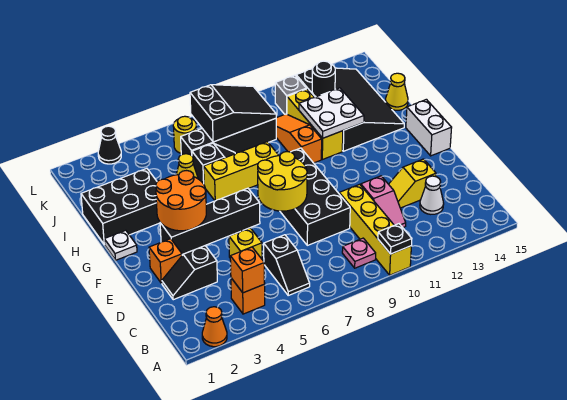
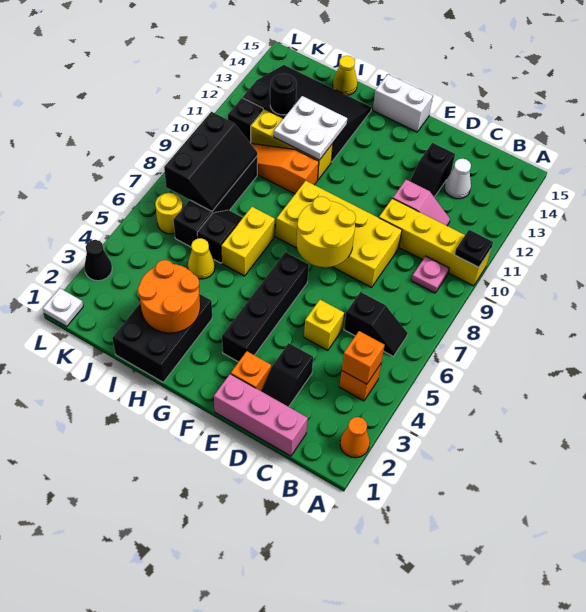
none -> pink 1x3 brick [214,374,308,456]
black 2x4 brick [280,148,350,245] -> yellow 2x4 brick [276,181,402,287]
yellow 1x2 slope [389,159,436,208] -> black 1x2 slope [410,143,455,197]
orange 2x2 round brick [156,171,206,231] -> orange 2x2 round brick moved to [138,260,200,333]
white 1x1 plate [104,230,137,260] -> white 1x1 plate moved to [43,289,83,326]
yellow 1x3 brick [204,142,279,201] -> yellow 1x2 brick [221,207,275,276]
black 2x3 slope [190,85,276,142] -> black 2x3 slope turned to [164,112,257,211]
grey 1x1 brick [275,75,306,114] -> black 1x1 brick [228,98,263,143]

